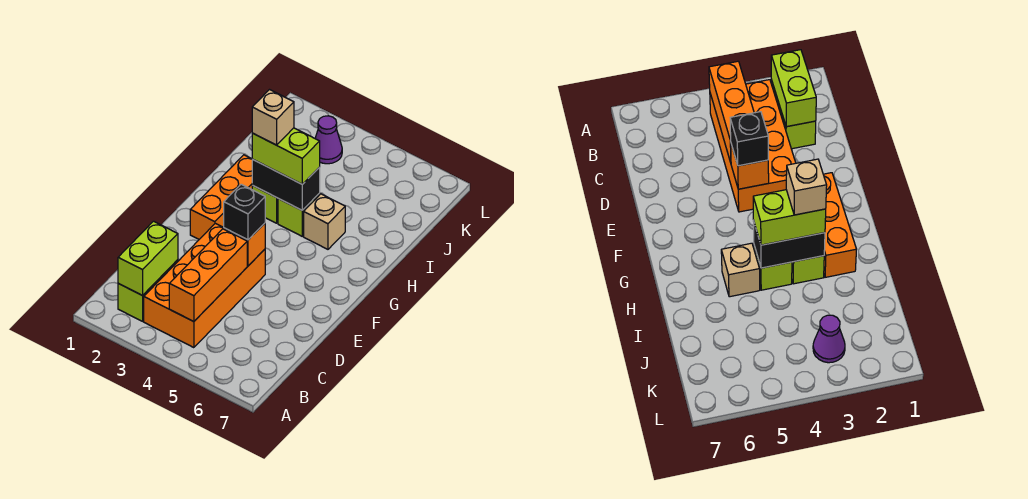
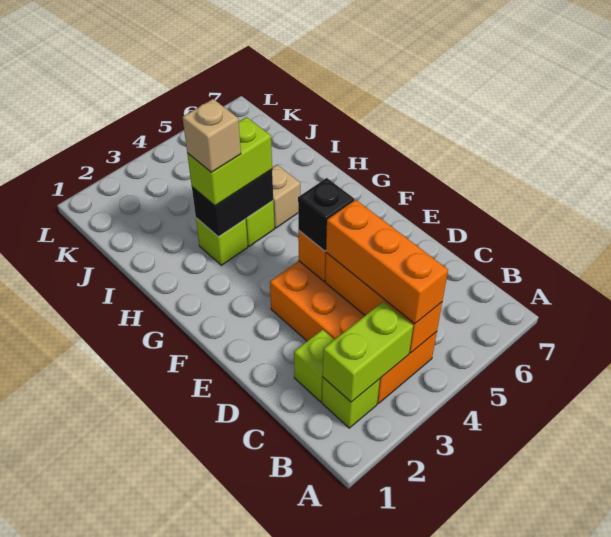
lime 1x2 brick [118,221,178,296] -> lime 1x2 brick turned to [323,302,413,402]
orange 1x3 brick [190,155,252,239] -> orange 1x3 brick moved to [326,200,448,324]
purple 1x1 cone [315,116,342,164] -> none

